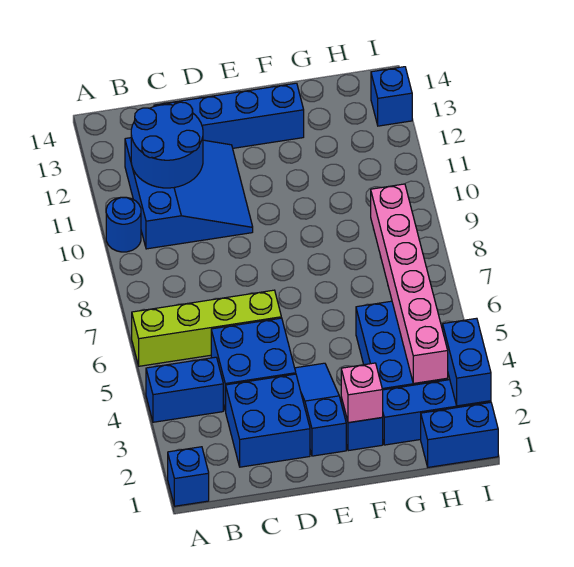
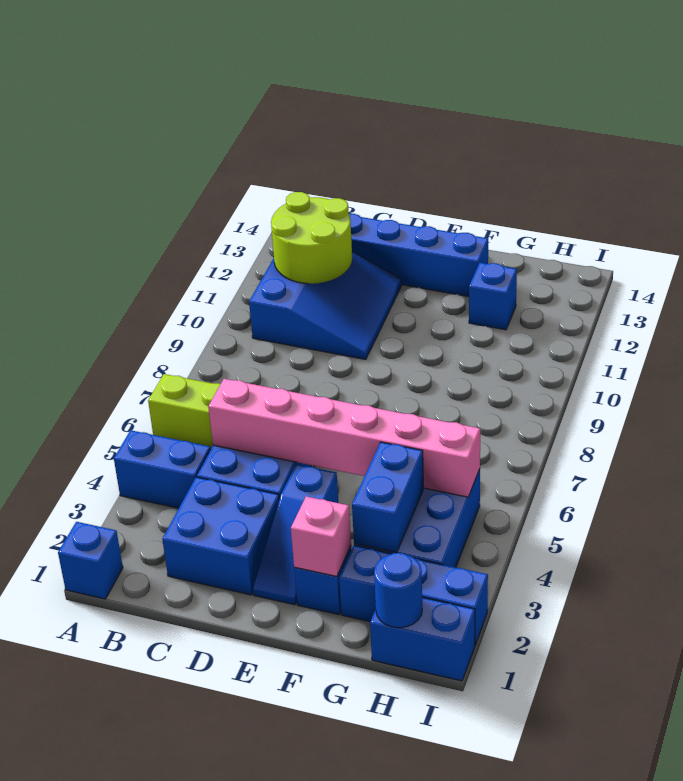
blue 1x1 round brick [106,197,141,252] -> blue 1x1 round brick moved to [374,553,422,628]
blue 2x2 round brick [131,102,203,188] -> lime 2x2 round brick [271,192,352,284]
blue 1x3 slope [295,363,346,456] -> blue 1x3 slope turned to [253,464,338,605]
pink 1x6 brick [371,184,448,384] -> pink 1x6 brick turned to [208,379,480,497]
blue 1x2 brick [443,318,491,406] -> blue 1x2 brick moved to [352,442,423,553]
blue 1x1 brick [371,67,412,126] -> blue 1x1 brick moved to [469,263,517,330]

